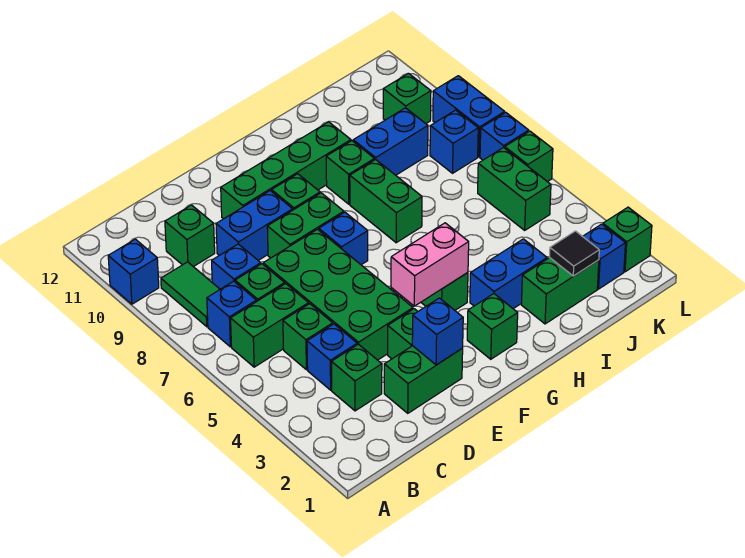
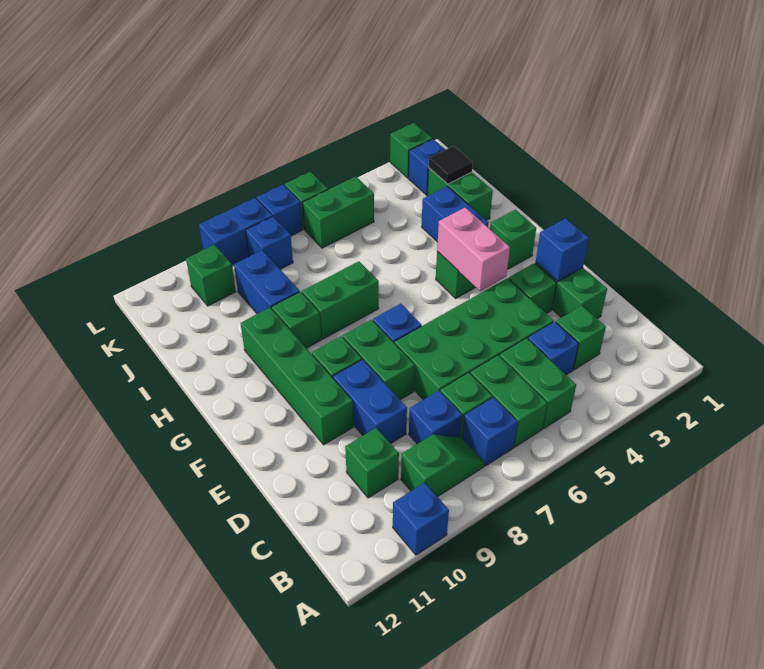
green 1x2 tile [161,262,220,327] -> green 1x2 slope [401,435,484,497]
green 1x1 brick [283,304,333,370] -> green 1x2 brick [500,338,576,428]

